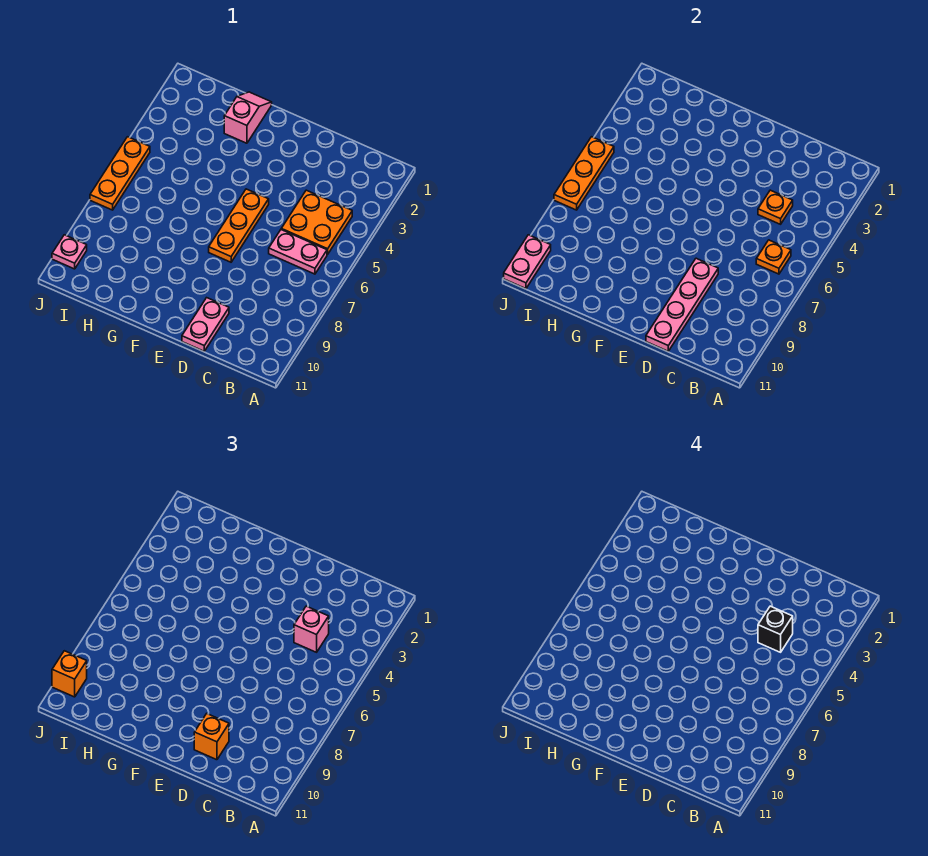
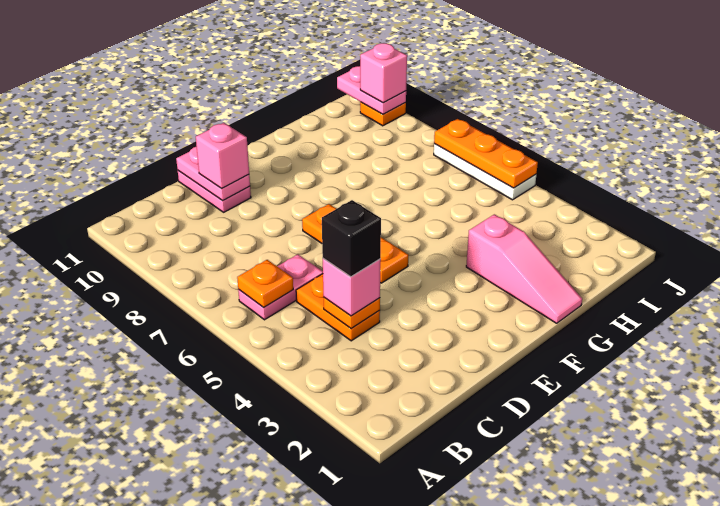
orange 2x2 plate [281,190,352,254] -> orange 1x2 plate [296,274,380,341]
pink 1x4 plate [646,258,718,351] -> pink 1x2 plate [176,147,250,201]
orange 1x1 brick [194,714,229,760] -> pink 1x1 brick [196,123,249,188]
pink 1x2 slope [224,92,272,143] -> pink 1x3 slope [466,214,582,323]
orange 1x3 plate [90,137,150,210] -> white 1x3 plate [434,144,536,200]
pink 1x1 plate [52,235,87,269] -> orange 1x1 plate [360,102,406,126]
orange 1x1 brick [52,651,87,697] -> pink 1x1 brick [360,43,407,103]

